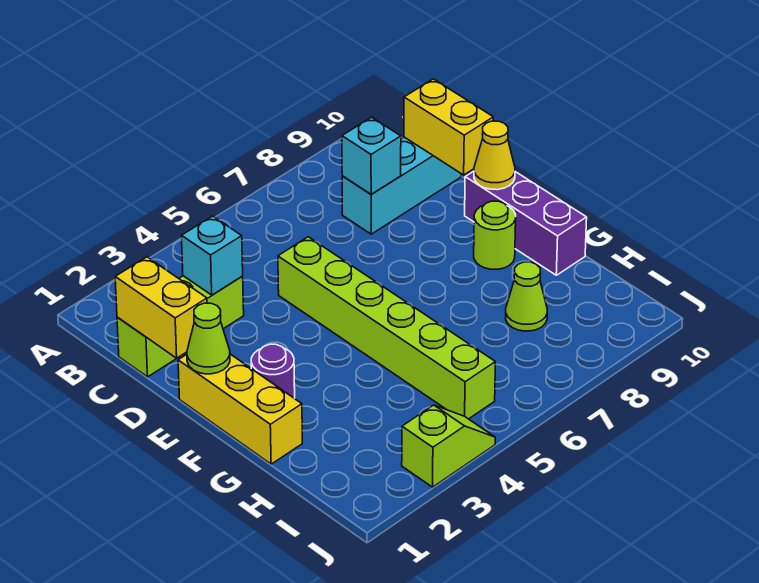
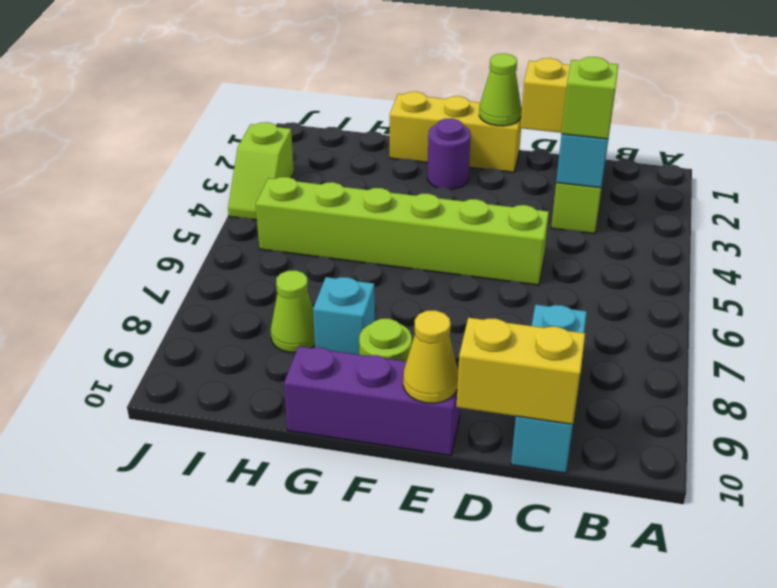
none -> lime 1x1 brick [562,57,618,139]
cyan 1x1 brick [342,117,401,194] -> cyan 1x1 brick moved to [313,277,375,355]

